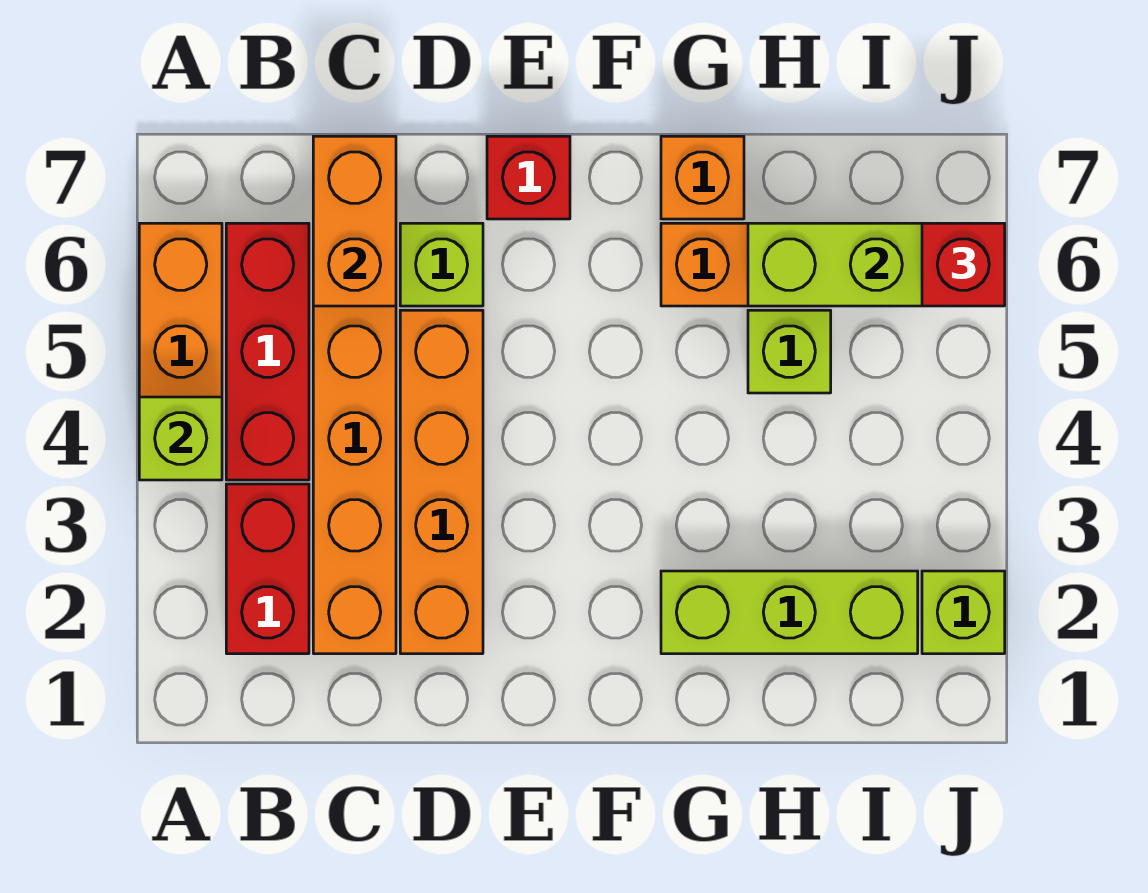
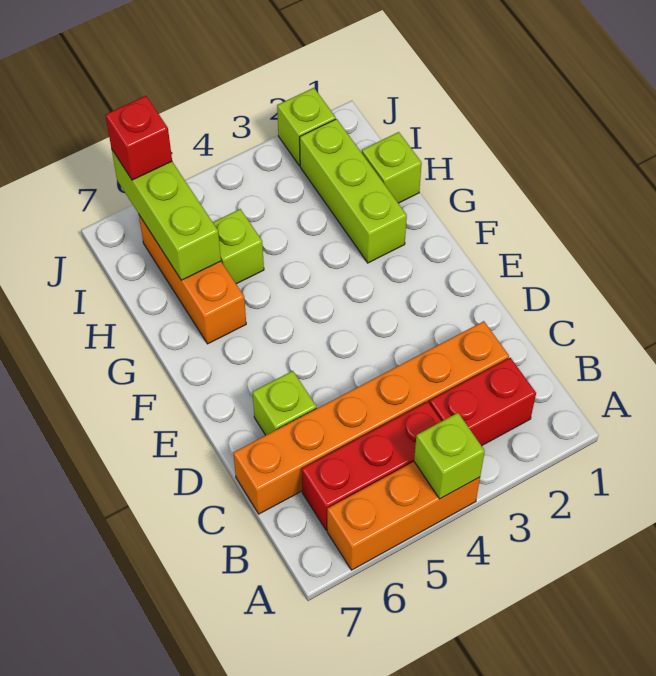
orange 1x2 brick [313,136,396,306] -> none
orange 1x4 brick [400,310,483,654] -> none
red 1x1 brick [487,136,570,219] -> none
orange 1x1 brick [661,136,744,219] -> none
none -> lime 1x1 brick [362,132,422,203]

